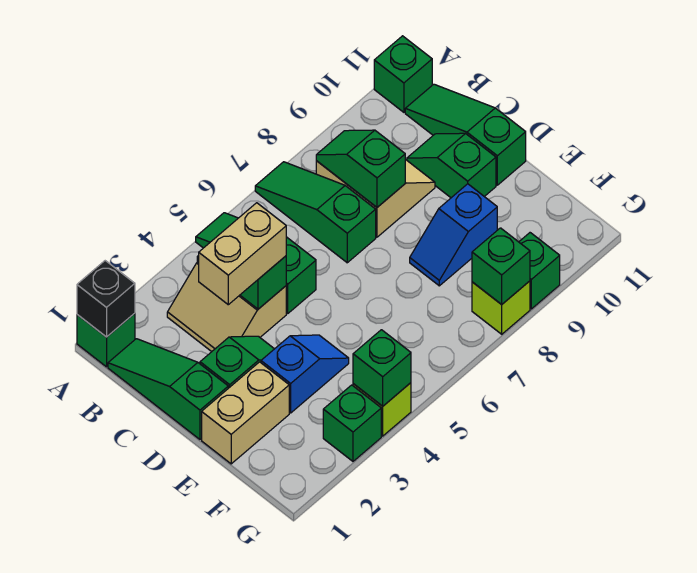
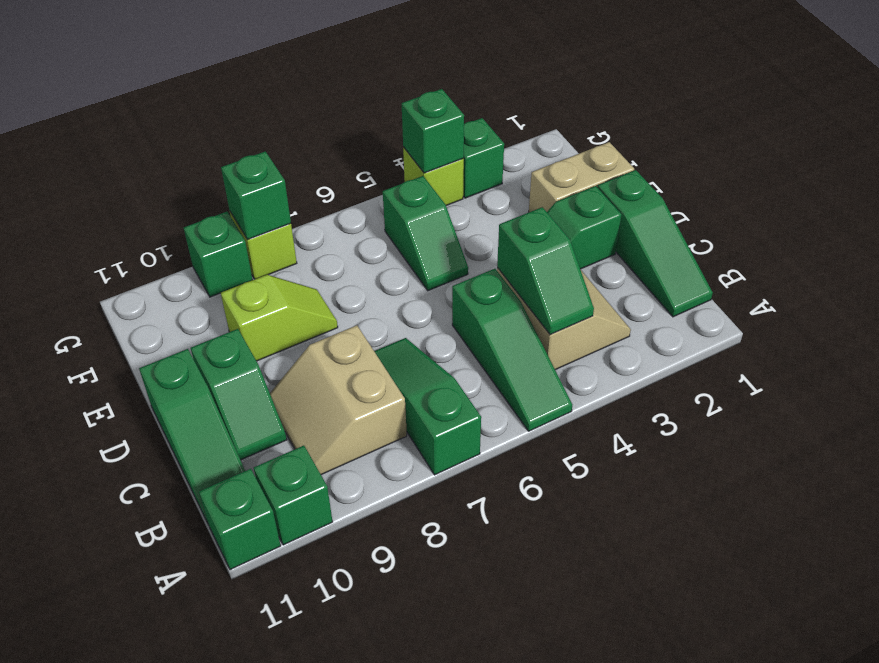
green 1x1 brick [77,313,135,367] -> green 1x1 brick moved to [254,446,333,545]
black 1x1 brick [77,261,135,337] -> none
green 1x3 slope [255,162,376,263] -> green 1x3 slope turned to [374,338,481,475]
green 1x2 slope [316,130,405,207] -> green 1x2 slope moved to [383,176,468,291]
tan 1x2 brick [199,203,286,305] -> none
blue 1x2 slope [261,335,349,413] -> none
blue 1x2 slope [410,184,497,286] -> lime 1x2 slope [221,275,338,361]

